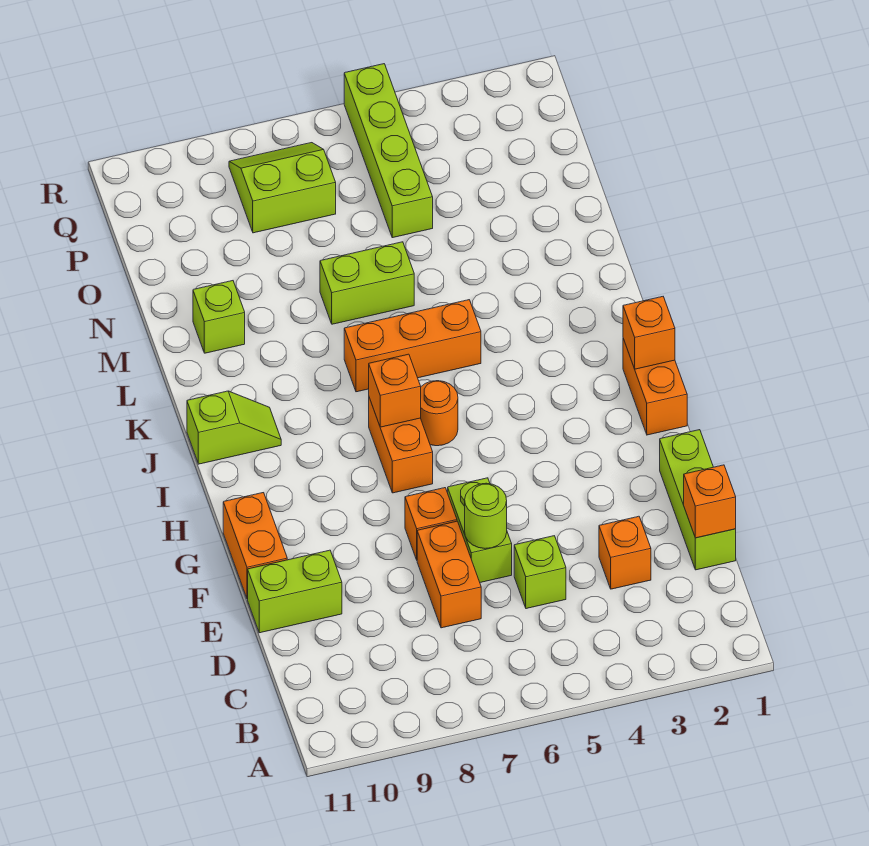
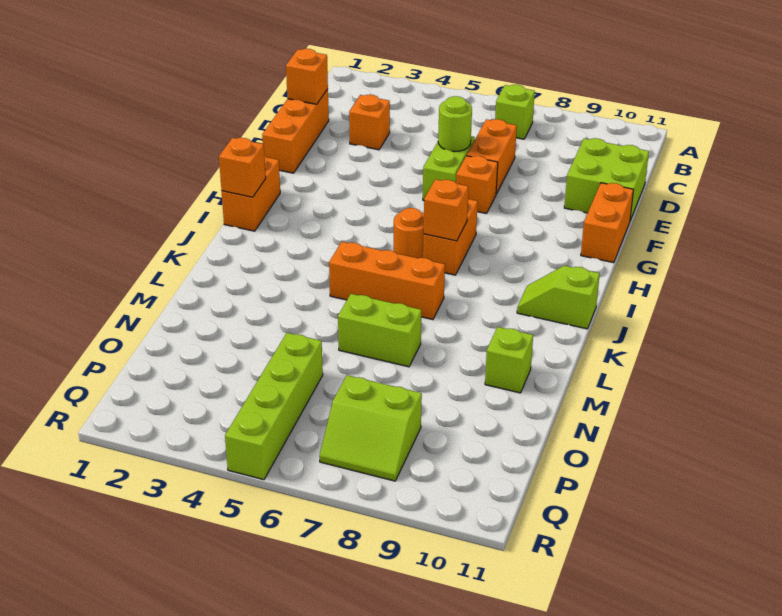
lime 1x3 brick [660,430,736,570] -> orange 1x3 brick [262,89,329,173]
lime 1x1 brick [514,536,566,609] -> lime 1x1 brick moved to [495,85,535,139]
lime 1x2 brick [248,550,342,633] -> lime 2x2 brick [564,138,649,220]

